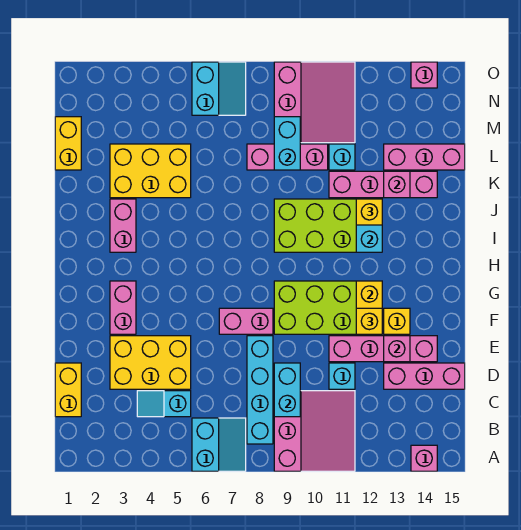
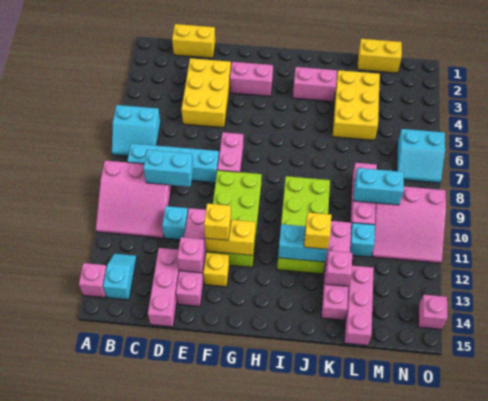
cyan 1x2 slope [137,391,191,417] -> cyan 1x2 slope moved to [103,254,137,300]

